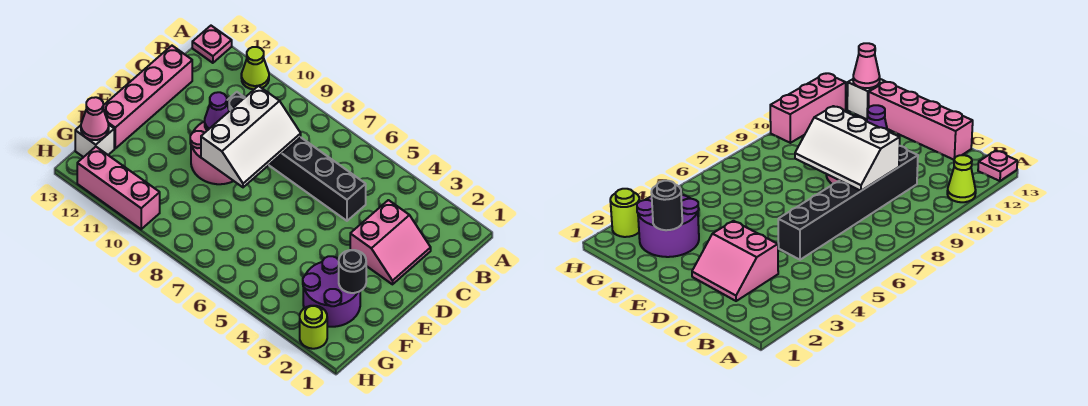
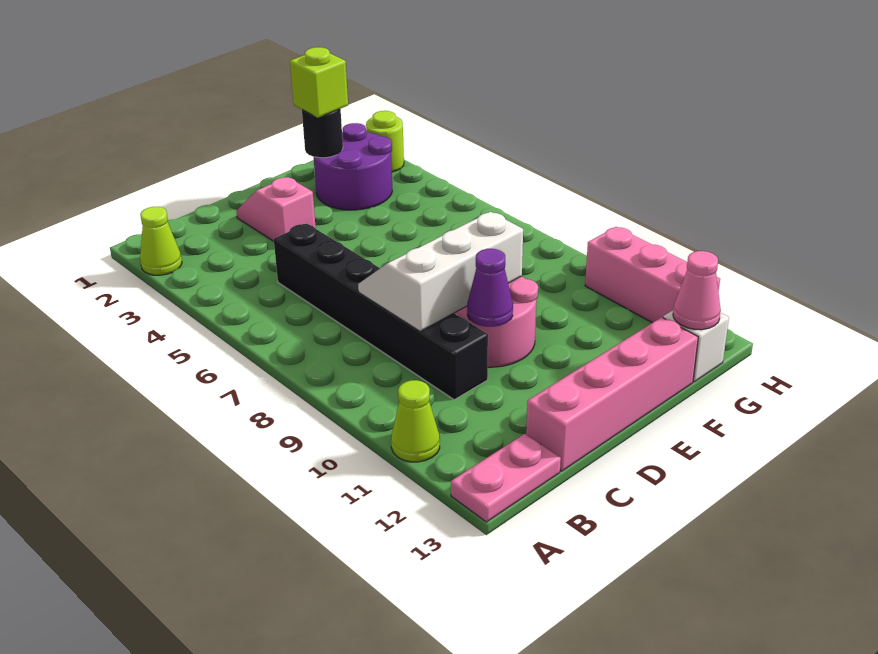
none -> lime 1x1 cone [140,207,182,275]
pink 1x1 plate [192,26,232,63] -> pink 1x2 plate [451,434,561,522]
pink 2x2 slope [350,200,431,284] -> pink 1x2 slope [236,177,316,241]
none -> lime 1x1 brick [290,47,348,118]

